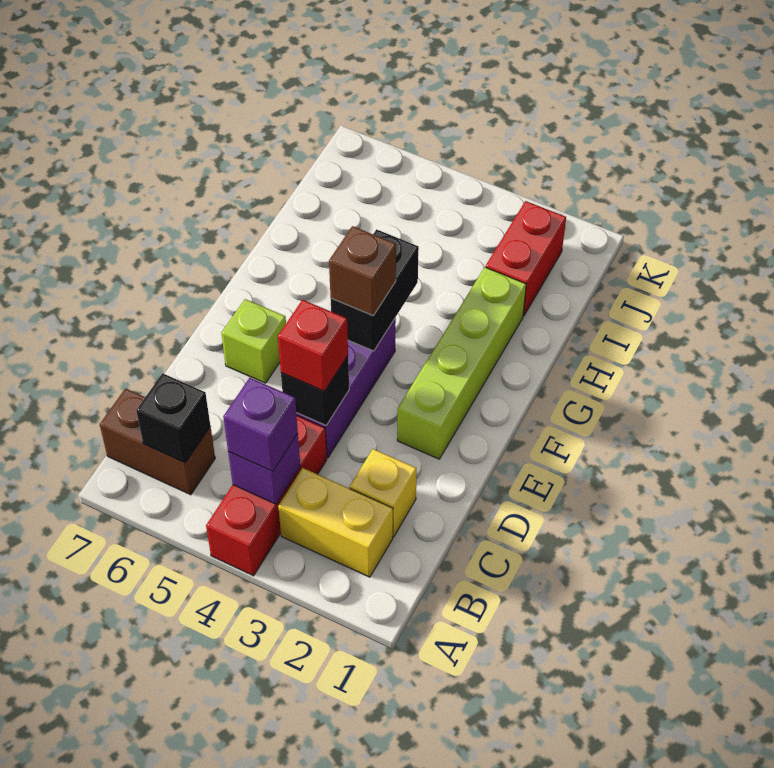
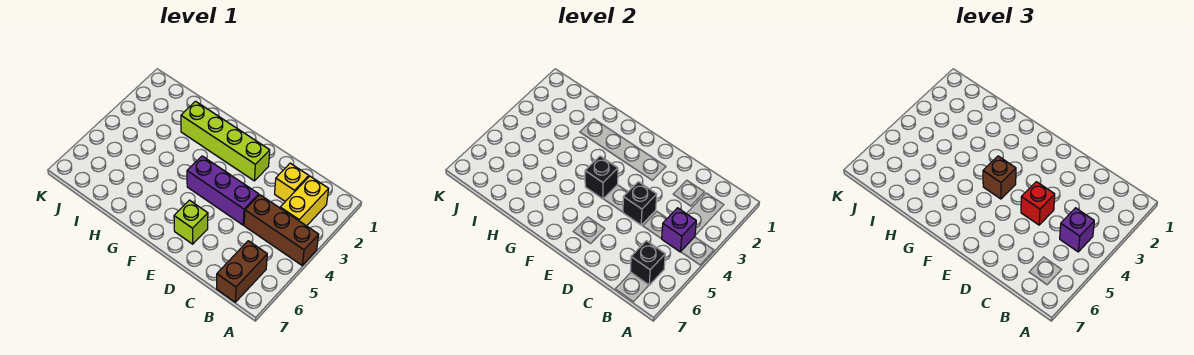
red 1x3 brick [206,416,327,576] -> brown 1x3 brick [244,195,319,265]
black 1x2 brick [330,229,419,351] -> black 1x1 brick [585,156,618,199]
red 1x2 brick [486,201,566,316] -> none

